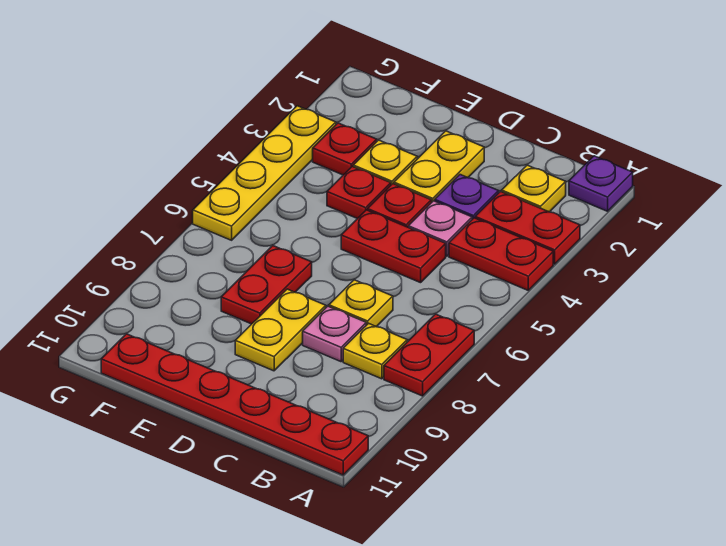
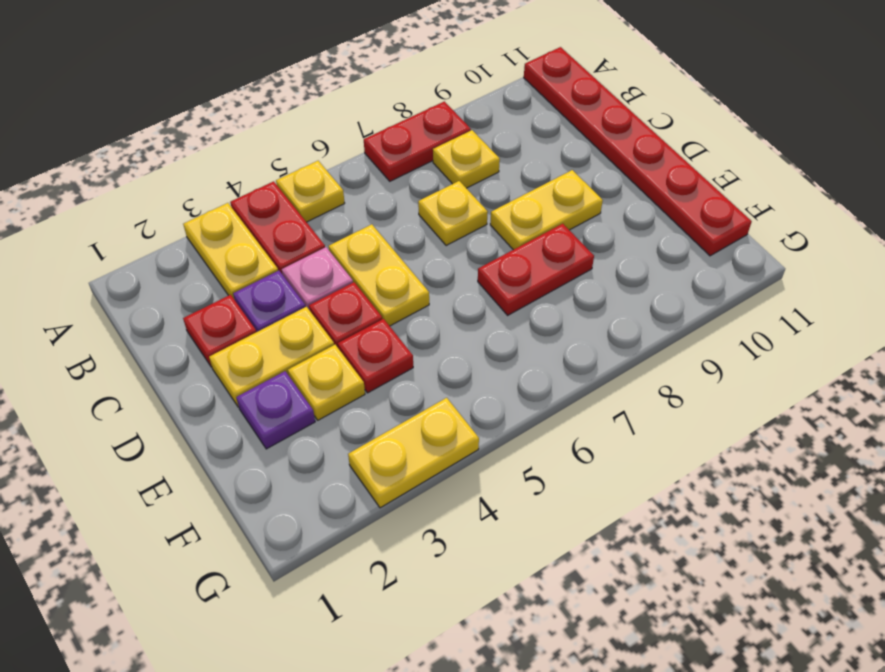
purple 1x1 plate [569,156,633,211] -> purple 1x1 plate moved to [236,371,315,449]
red 1x2 plate [475,192,580,264] -> yellow 1x2 plate [183,203,278,298]
yellow 1x1 plate [502,165,566,212] -> yellow 1x1 plate moved to [276,161,345,222]
red 1x2 plate [341,210,446,283] -> yellow 1x2 plate [329,224,429,326]
pink 1x1 plate [303,306,366,362] -> none
red 1x1 plate [313,123,377,175] -> red 1x1 plate moved to [183,295,256,367]
yellow 1x4 plate [193,106,336,240] -> yellow 1x2 plate [348,398,479,508]

